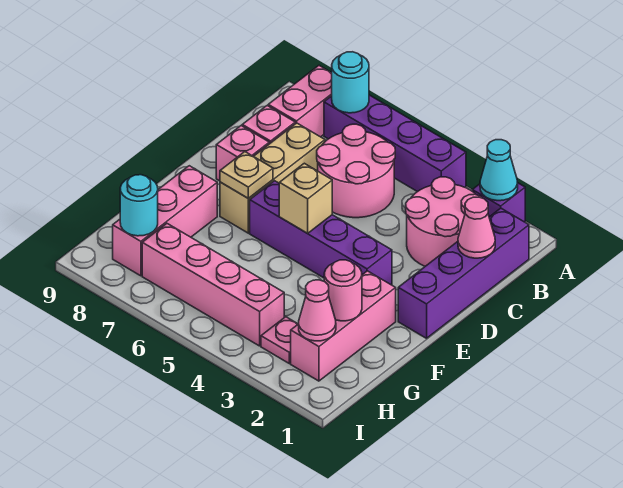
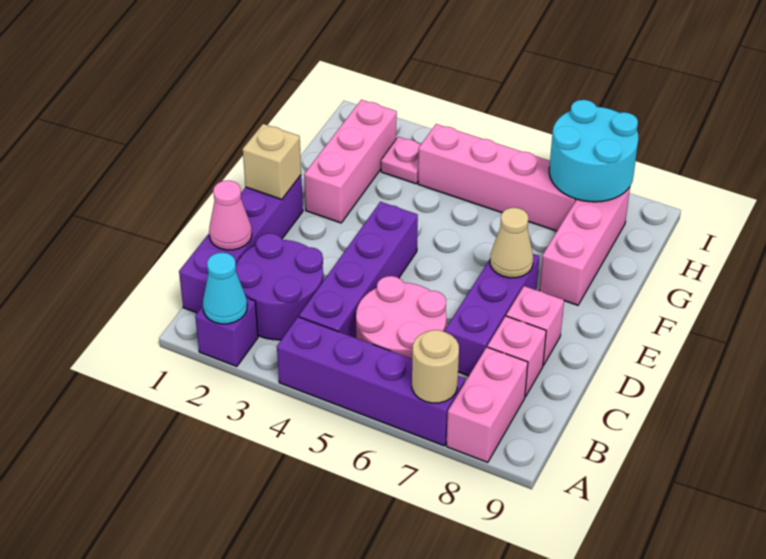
cyan 1x1 round brick [332,52,369,113] -> tan 1x1 round brick [412,330,459,403]
pink 2x2 round brick [406,177,482,266] -> purple 2x2 round brick [236,233,323,340]
tan 1x3 brick [220,123,325,233] -> purple 1x3 brick [445,254,540,376]
purple 1x4 brick [250,181,392,285] -> purple 1x4 brick turned to [299,202,418,338]
tan 1x1 brick [279,163,332,233] -> tan 1x1 brick moved to [243,124,301,199]
tan 1x1 plate [220,152,273,198] -> tan 1x1 cone [490,208,533,278]
pink 1x1 round brick [324,260,362,321] -> none
pink 1x1 cone [299,280,336,341] -> none
cyan 1x1 round brick [120,175,158,236] -> cyan 2x2 round brick [549,100,638,202]

